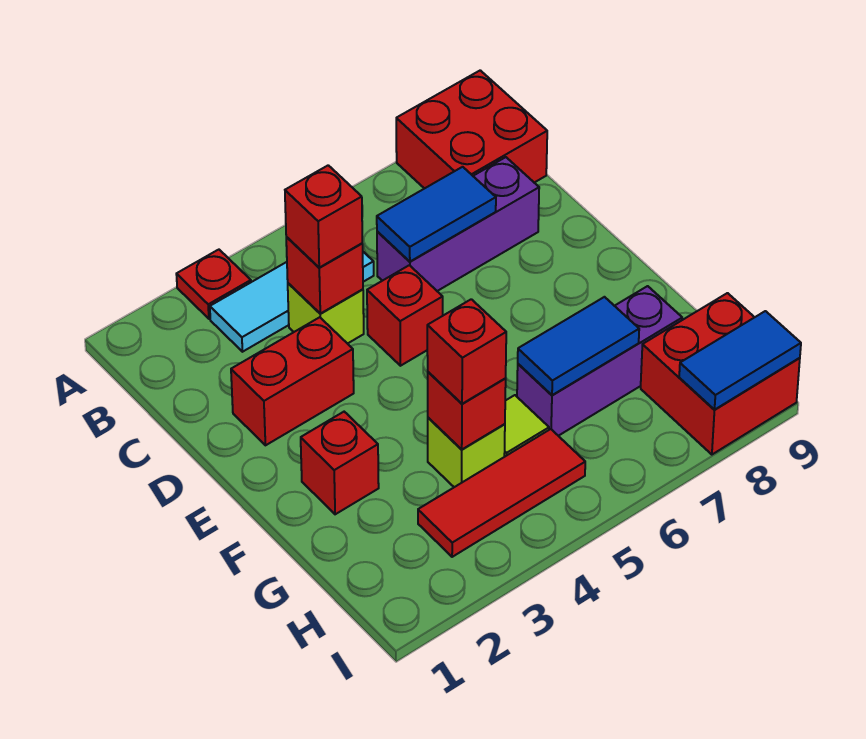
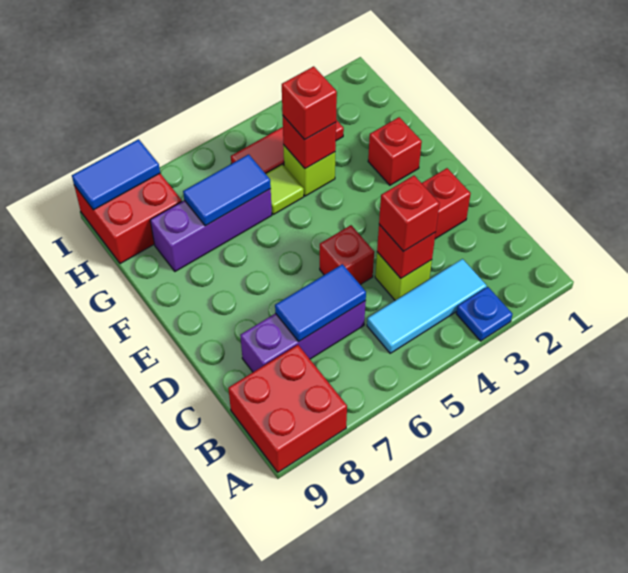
red 1x1 plate [176,250,251,319] -> blue 1x1 plate [456,287,512,341]

